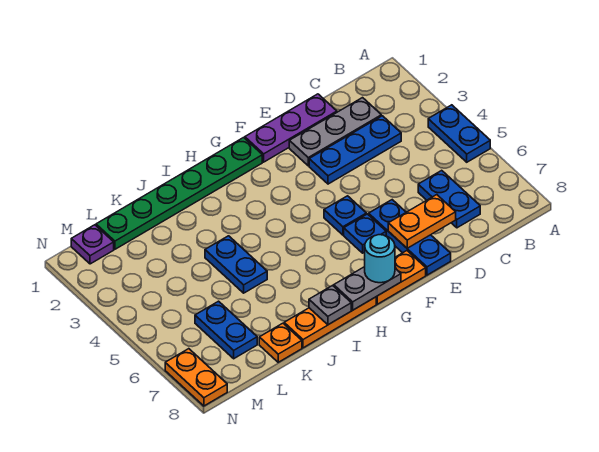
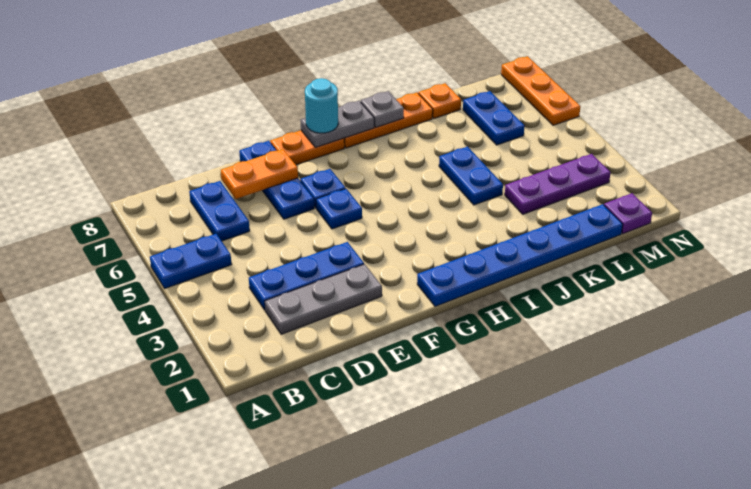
blue 1x2 plate [428,105,490,162] -> blue 1x2 plate turned to [150,234,232,288]
purple 1x3 plate [245,94,337,162] -> purple 1x3 plate moved to [505,154,611,214]
green 1x6 plate [96,138,262,249] -> blue 1x6 plate [417,204,623,306]
orange 1x2 plate [165,349,227,406] -> orange 1x3 plate [501,56,580,125]

